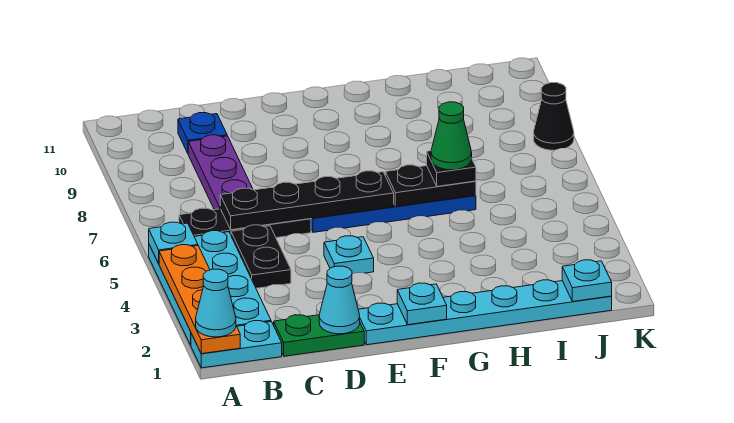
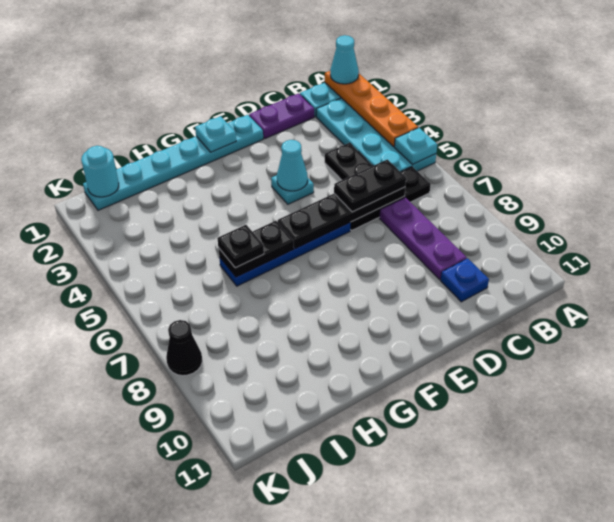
green 1x2 plate [274,315,364,356] -> purple 1x2 plate [249,93,314,139]
none -> black 1x2 plate [334,159,406,212]
cyan 1x1 cone [319,266,360,334] -> cyan 1x1 cone moved to [277,140,308,191]
green 1x1 cone [431,102,472,170] -> none
cyan 1x1 plate [562,260,612,301] -> cyan 1x1 round brick [81,146,119,197]

